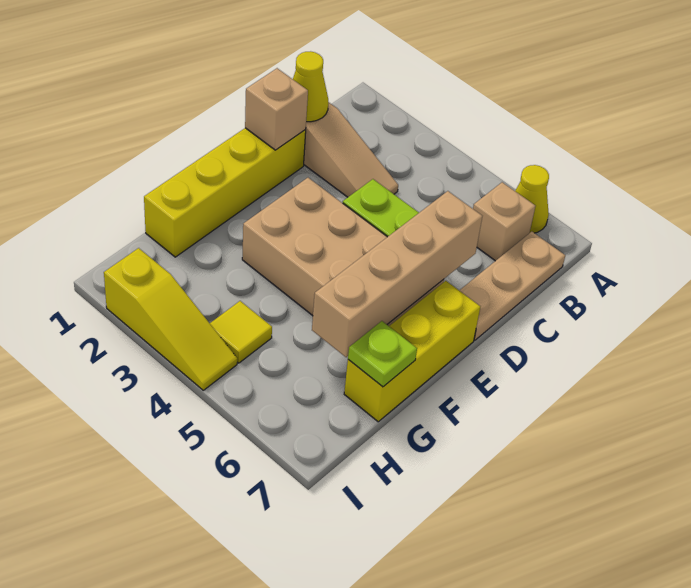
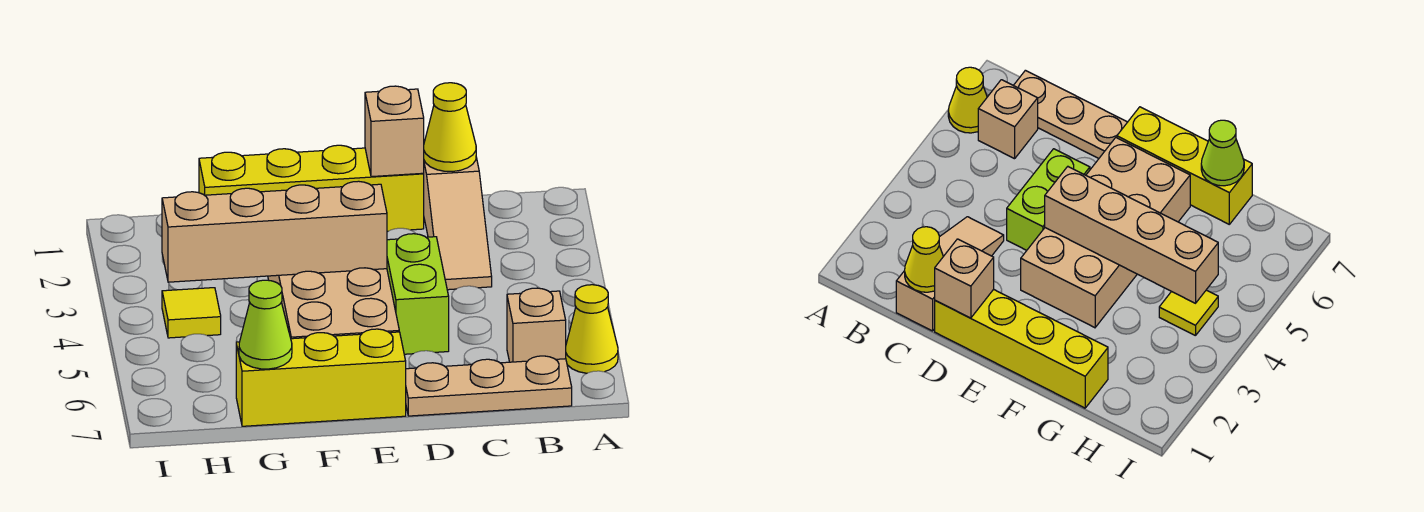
tan 1x4 brick [312,191,482,357] -> tan 1x4 brick moved to [162,181,387,282]
lime 1x1 plate [348,321,417,387] -> lime 1x1 cone [239,280,292,369]
yellow 1x3 slope [104,248,237,390] -> none

